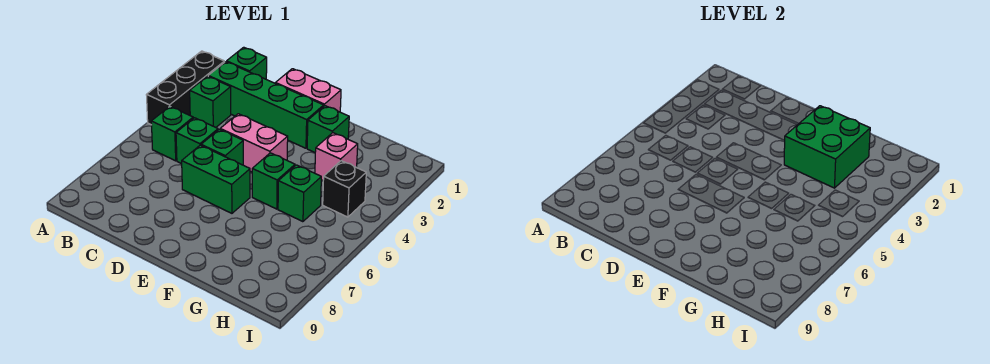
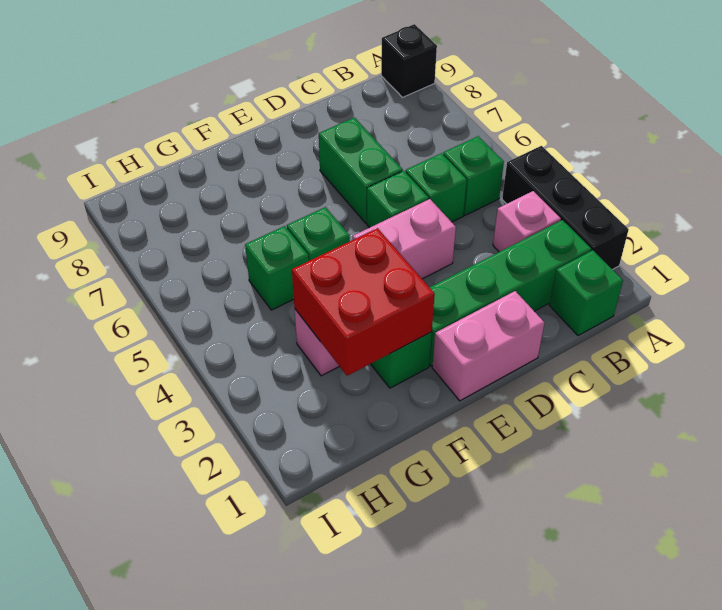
green 1x1 brick [190,76,231,127] -> pink 1x1 brick [493,191,561,252]
green 1x2 brick [182,145,250,213] -> green 1x2 brick turned to [319,118,403,223]
green 2x2 brick [784,106,870,188] -> red 2x2 brick [292,228,435,376]
black 1x1 brick [323,161,366,217] -> black 1x1 brick moved to [381,24,437,97]

